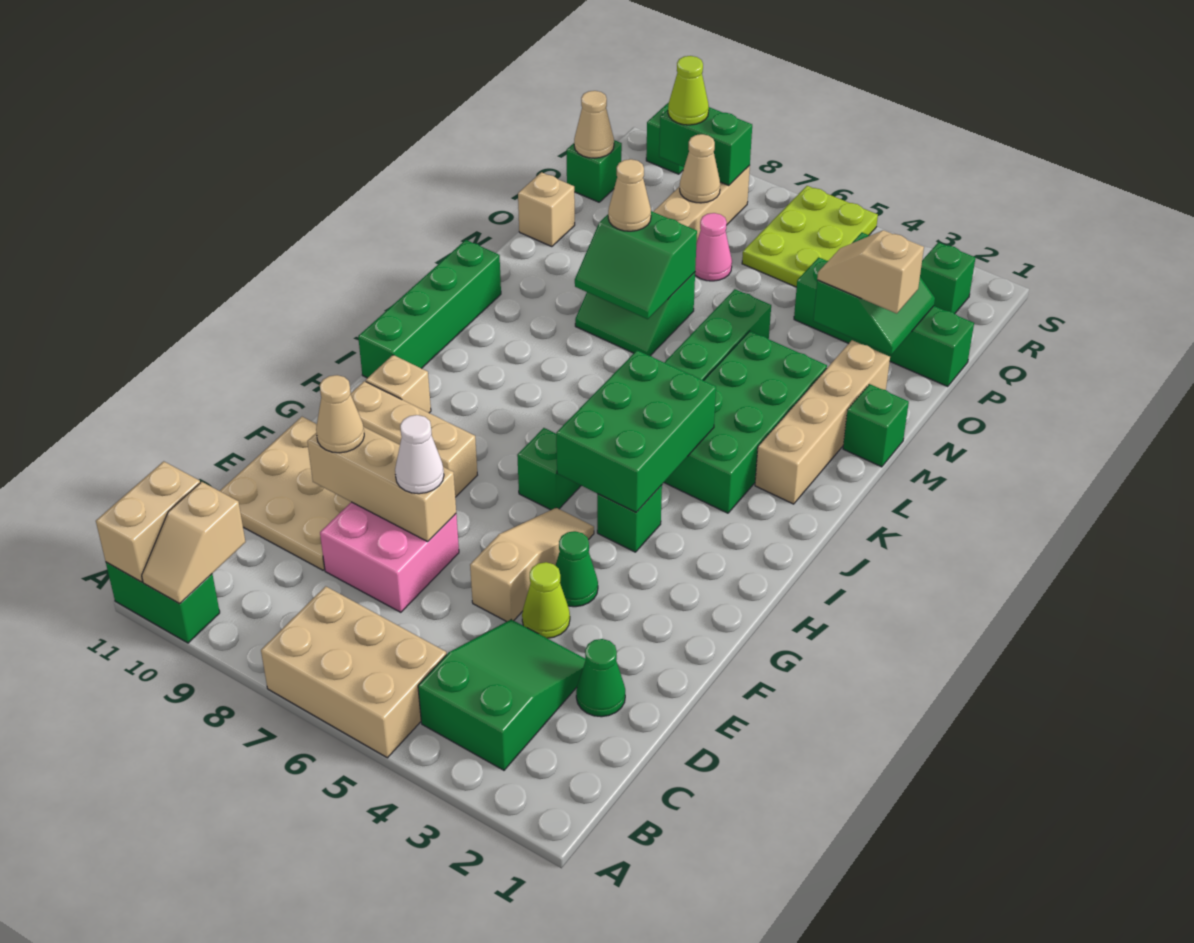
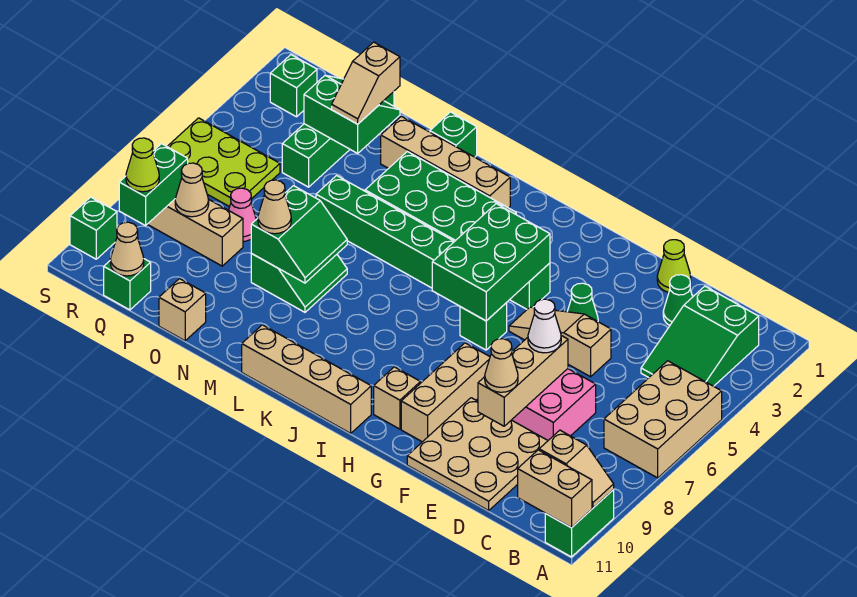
green 2x3 slope [418,619,586,770] -> green 2x3 slope turned to [641,286,759,386]
lime 1x1 cone [522,562,570,638] -> lime 1x1 cone moved to [657,240,691,292]
green 2x3 brick [556,350,716,512] -> green 2x3 brick turned to [432,204,550,321]
green 1x4 brick [358,240,501,378] -> tan 1x4 brick [242,325,371,433]

